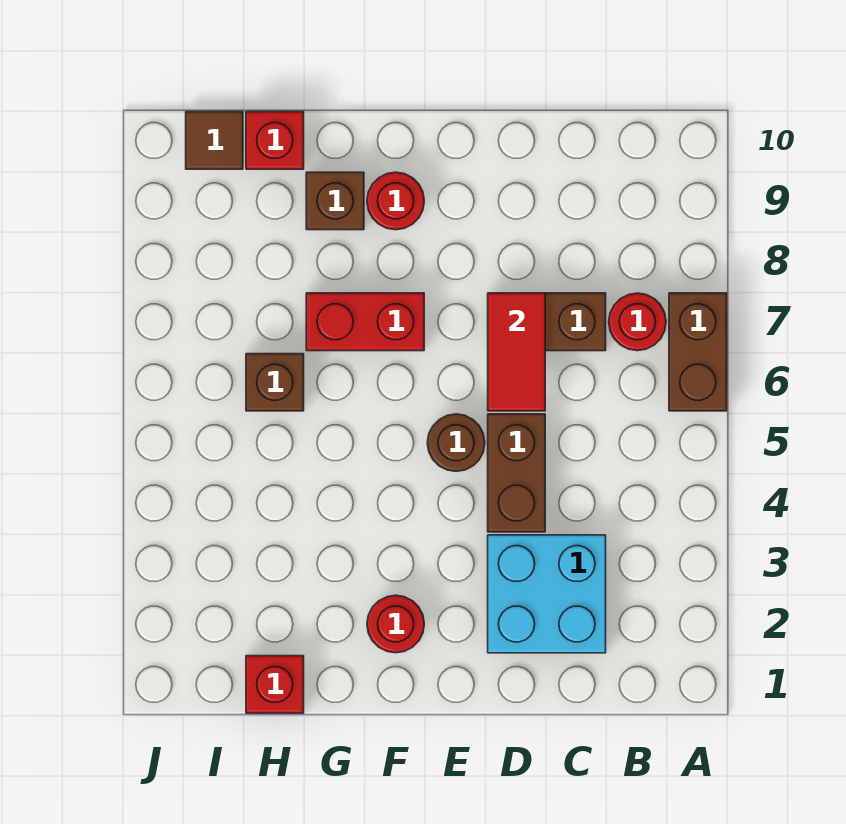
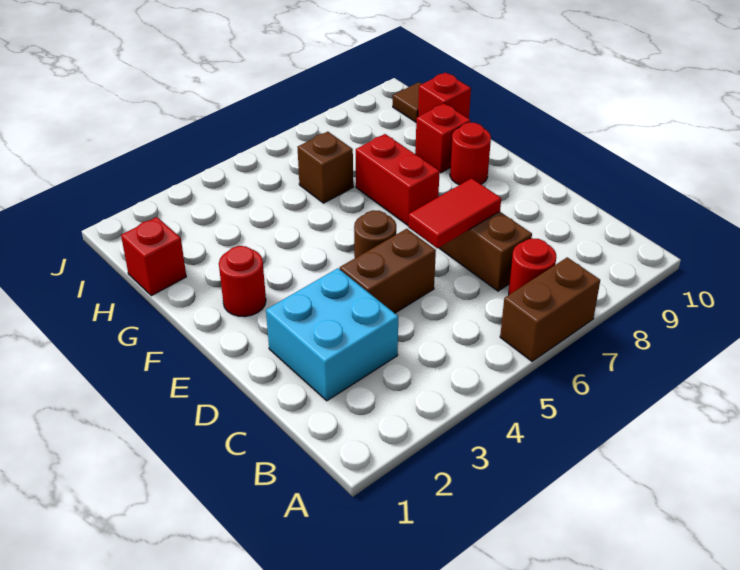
brown 1x1 brick [306,172,364,230] -> red 1x1 brick [415,103,470,173]

